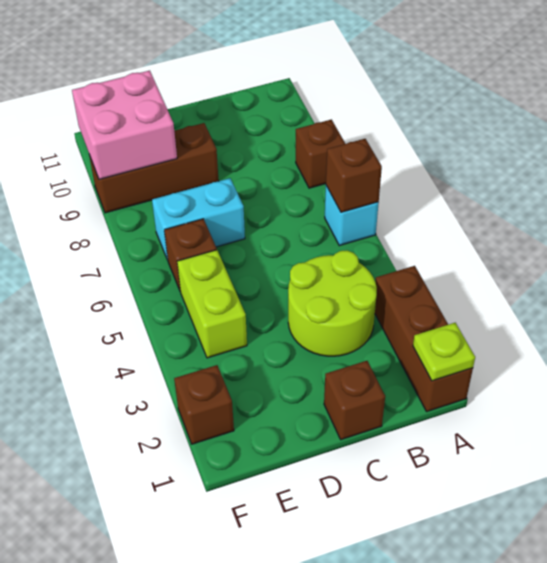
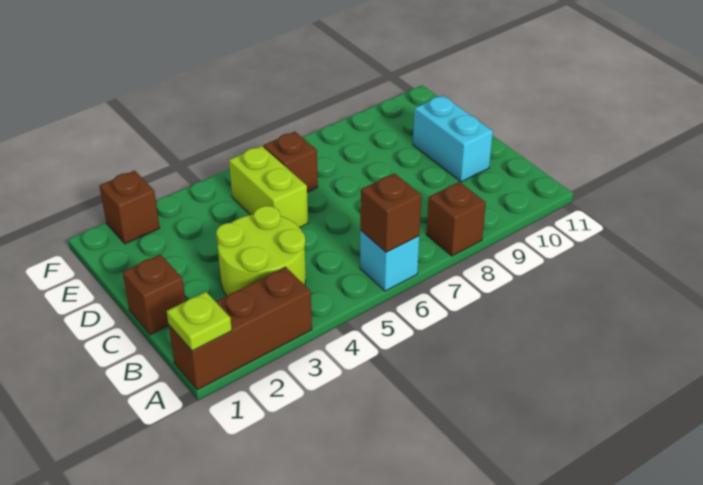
cyan 1x2 brick [152,178,245,260] -> cyan 1x2 brick moved to [413,96,493,182]
brown 1x3 brick [89,123,219,213] -> none
lime 1x2 brick [177,250,247,358] -> lime 1x2 brick turned to [229,146,308,228]
pink 2x2 brick [72,71,177,179] -> none

